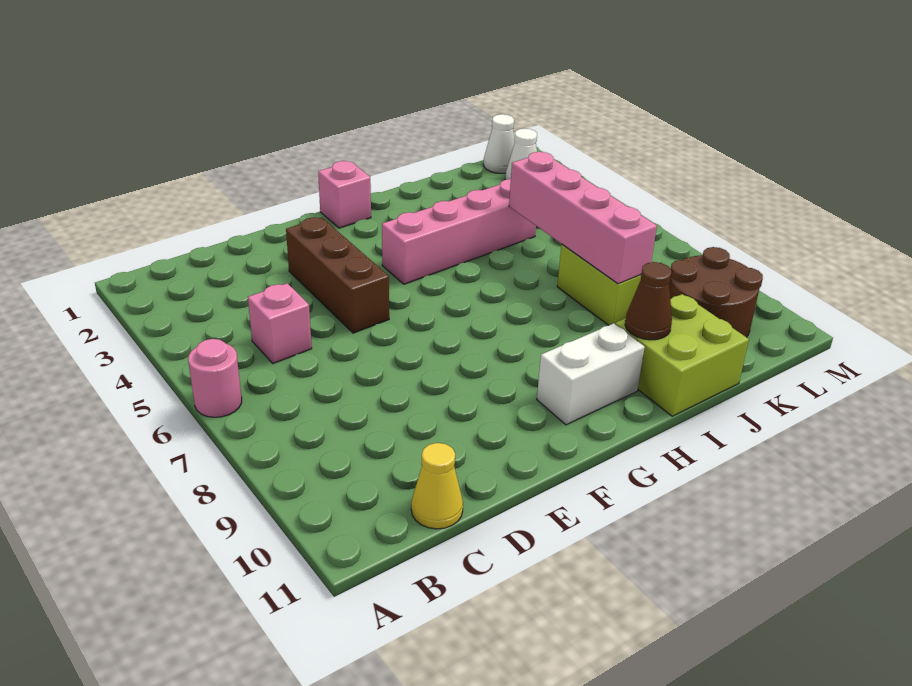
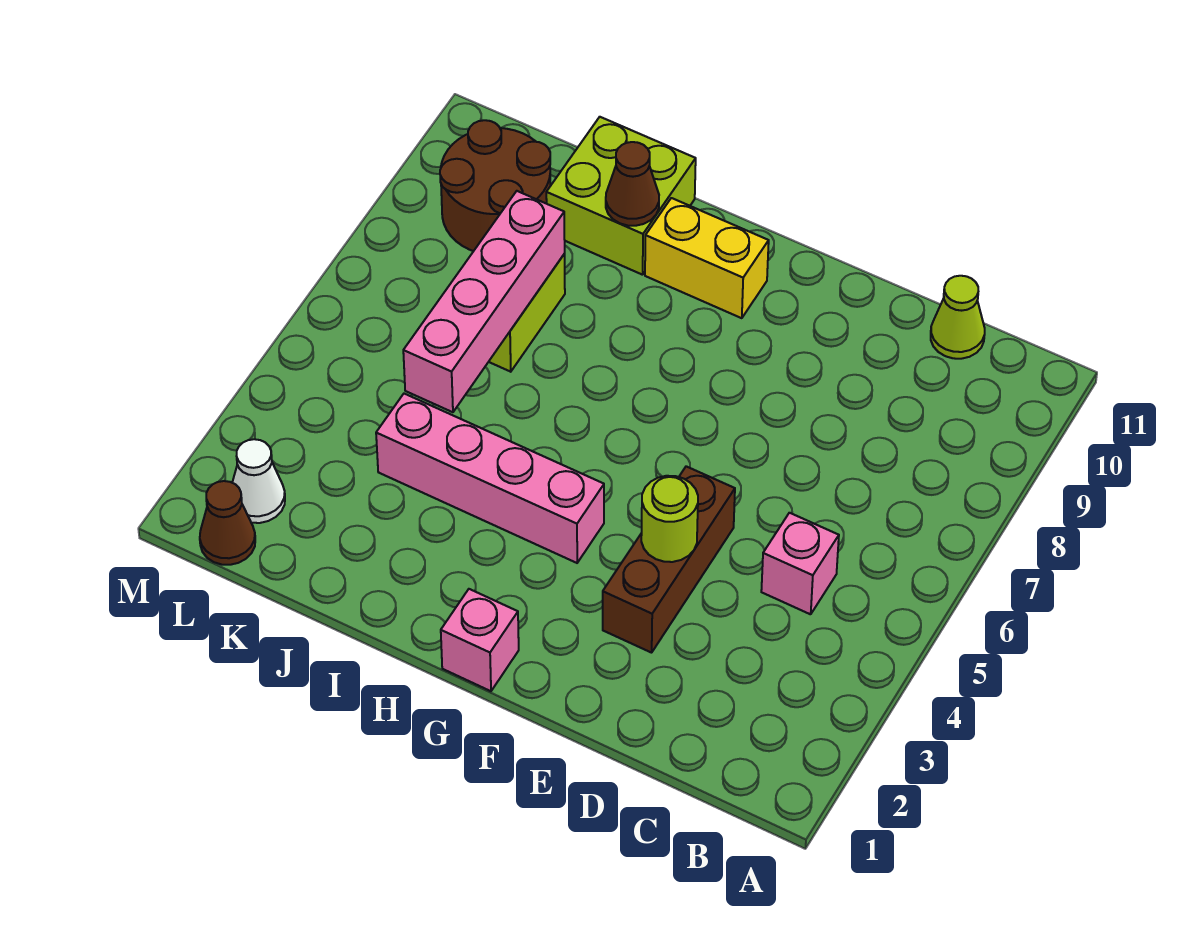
pink 1x1 round brick [188,339,242,417] -> none
yellow 1x1 cone [411,443,463,529] -> lime 1x1 cone [931,276,985,359]
none -> lime 1x1 round brick [641,476,698,562]
white 1x2 brick [537,323,645,425] -> yellow 1x2 brick [645,198,769,318]
white 1x1 cone [483,114,515,173] -> brown 1x1 cone [200,481,255,565]

